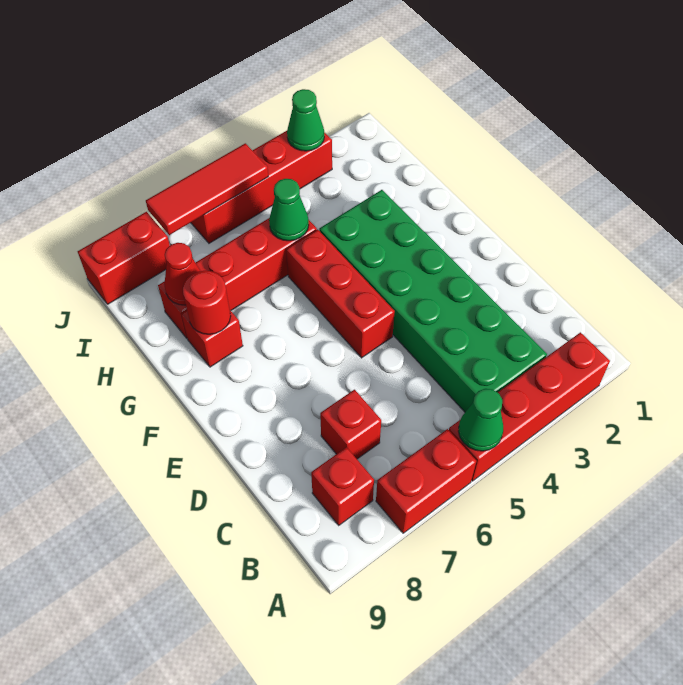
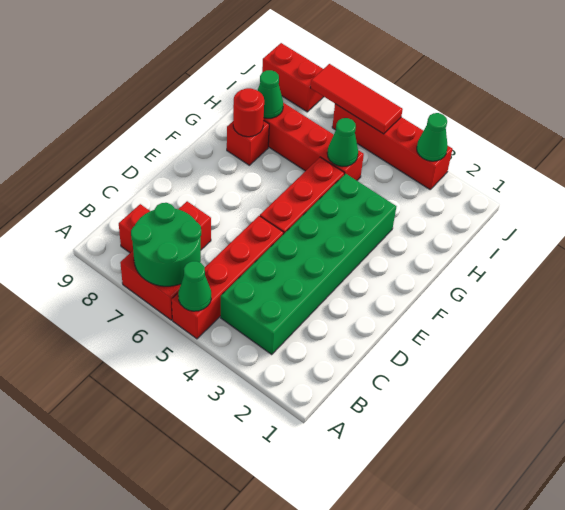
red 1x4 brick [449,332,610,481] -> red 1x4 brick turned to [172,216,284,339]
none -> green 2x2 round brick [131,203,201,286]
red 1x1 cone [164,243,200,305] -> green 1x1 cone [257,70,283,118]

